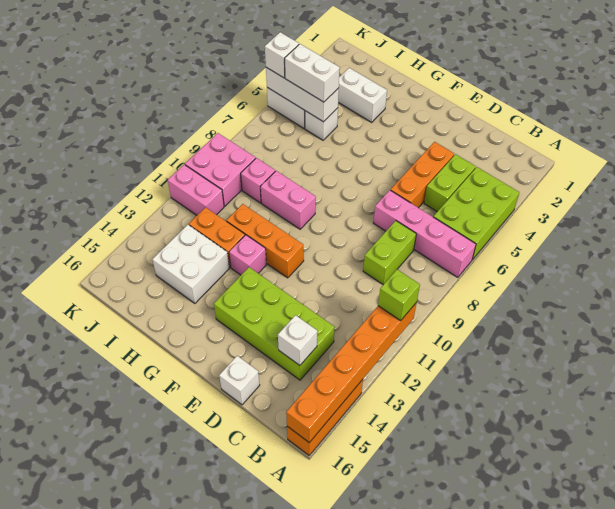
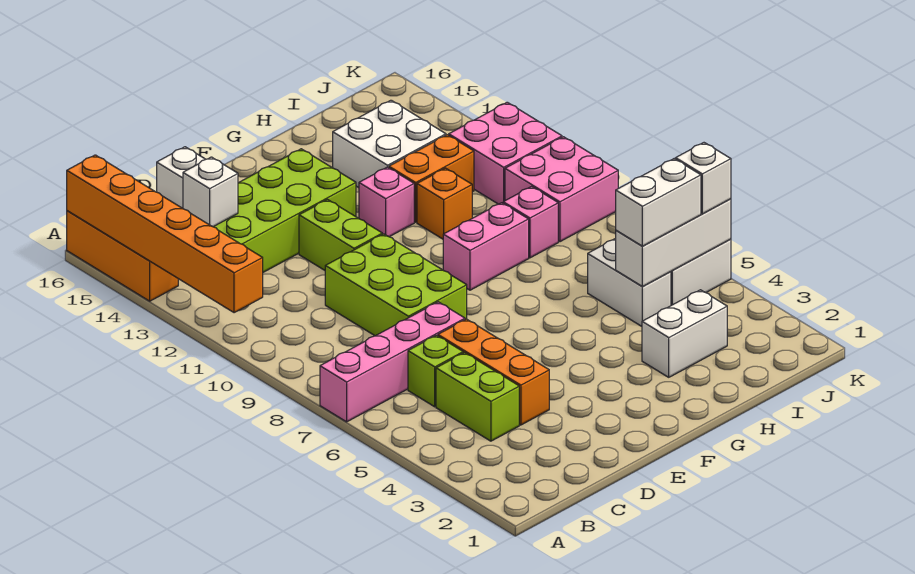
lime 2x3 brick [433,167,519,260] -> lime 2x3 brick moved to [325,234,467,336]
lime 1x1 brick [378,270,420,321] -> lime 1x1 brick moved to [408,335,463,407]
lime 1x2 brick [363,221,416,285] -> lime 1x2 brick moved to [299,200,382,270]
orange 1x3 brick [226,204,304,278] -> orange 1x1 brick [417,168,472,239]
white 1x1 brick [305,108,338,140] -> white 1x2 brick [588,238,671,326]
pink 1x2 brick [168,165,224,215] -> pink 2x2 brick [449,102,562,204]

